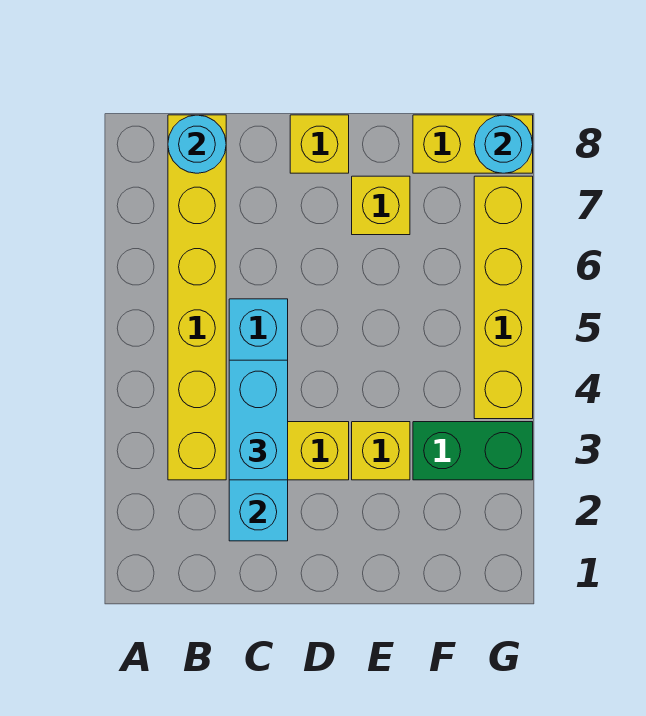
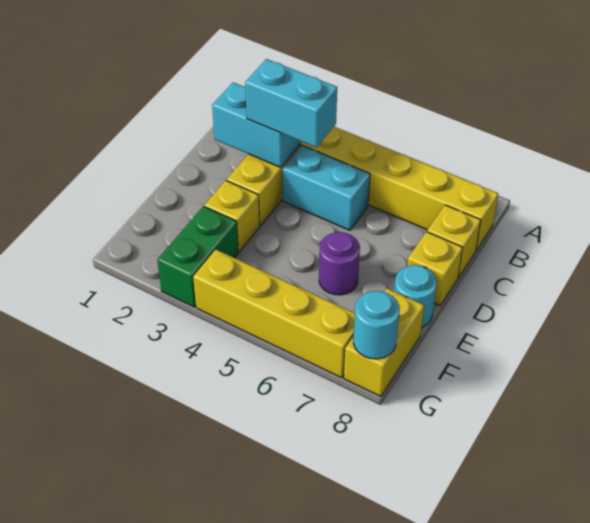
cyan 1x1 round brick [168,115,226,173] -> cyan 1x1 round brick moved to [394,265,437,328]
none -> purple 1x1 round brick [319,232,360,295]
yellow 1x1 brick [352,176,410,235] -> yellow 1x1 brick moved to [427,205,481,278]

